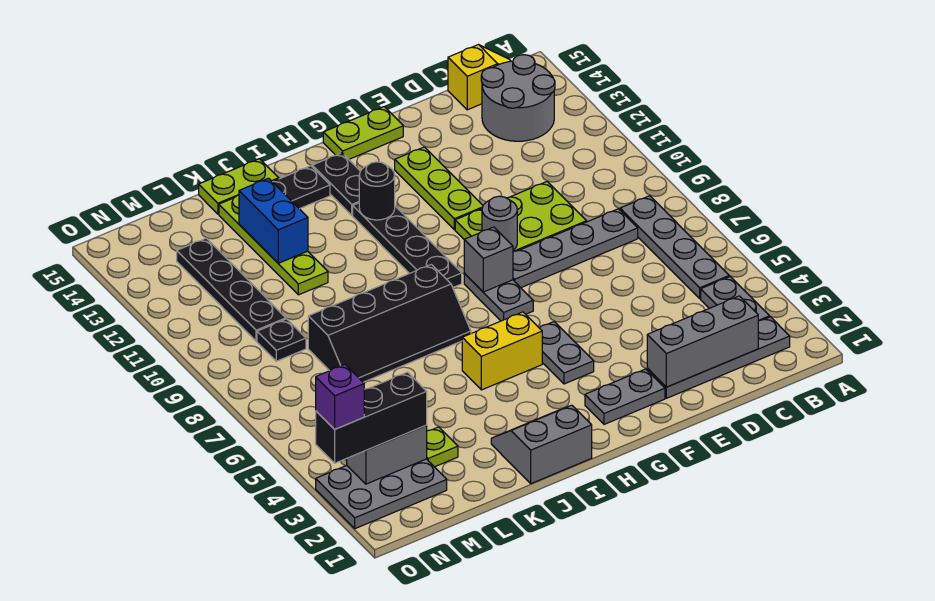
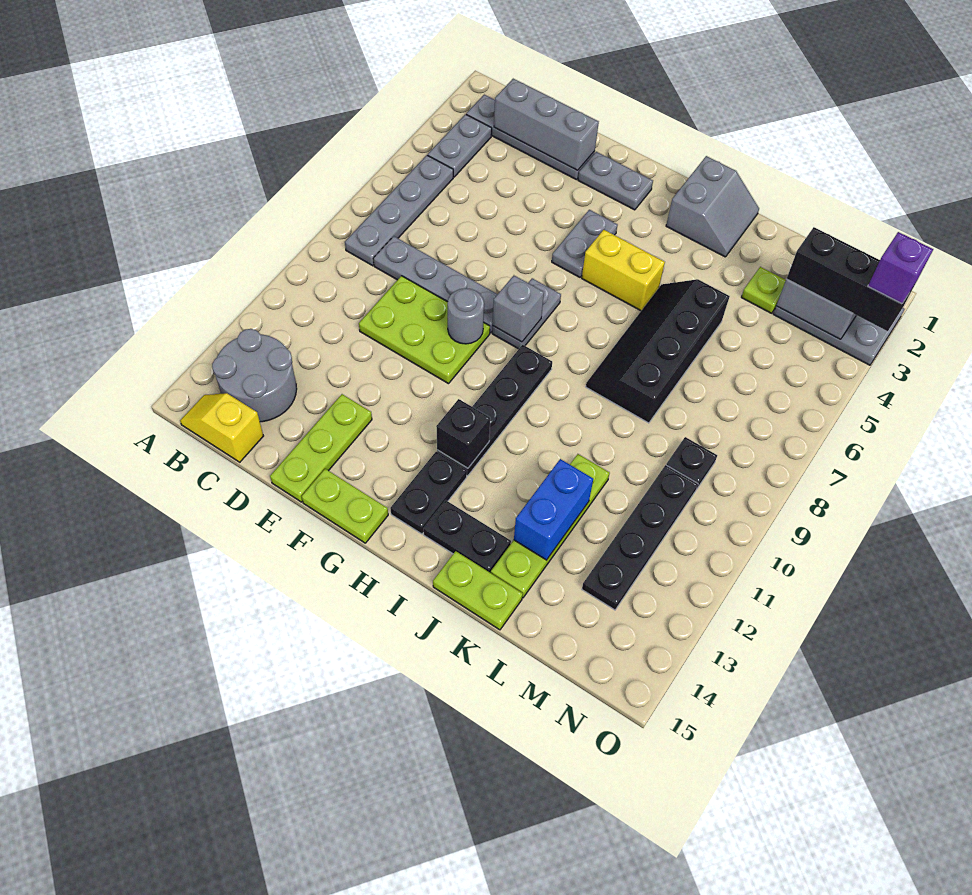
lime 1x3 plate [395,147,483,230] -> lime 1x3 plate moved to [270,394,372,502]
black 1x1 round brick [359,162,395,220] -> black 1x1 brick [436,399,490,468]
grey 2x2 slope [491,405,592,484] -> grey 2x2 slope turned to [666,156,759,257]
black 2x4 slope [308,264,471,382] -> black 2x4 slope turned to [586,279,730,423]

